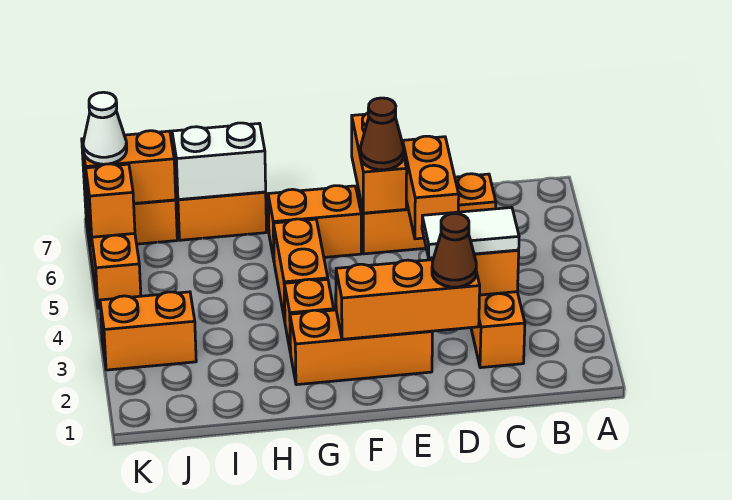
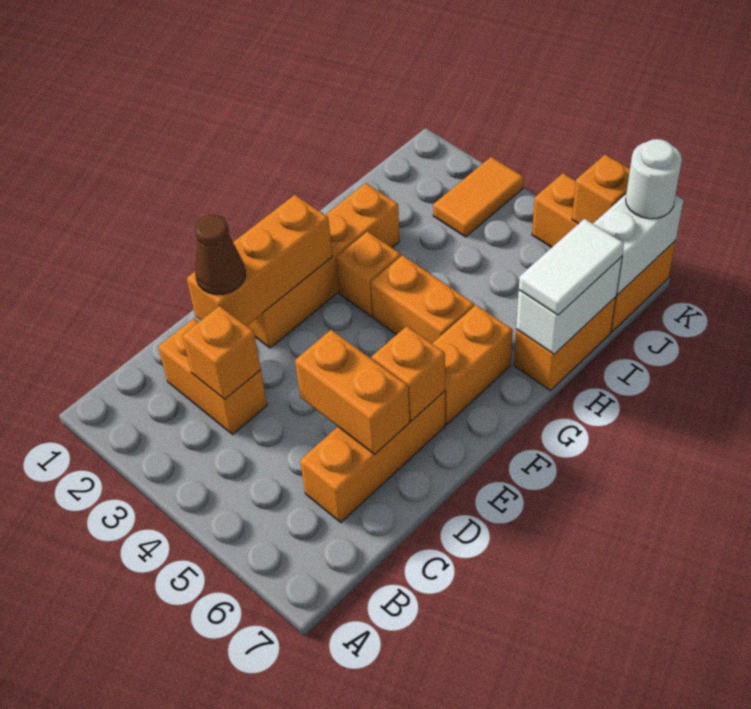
white 1x2 tile [422,207,519,258] -> white 1x2 tile moved to [519,219,624,315]
orange 1x3 brick [290,310,432,385] -> orange 1x4 brick [247,183,400,348]
orange 1x2 brick [352,113,407,213] -> orange 1x1 brick [372,326,445,421]
brown 1x1 cone [360,98,404,170] -> none
orange 1x2 brick [100,292,196,370] -> orange 1x2 tile [433,157,524,237]
orange 1x2 brick [82,131,176,206] -> white 1x2 brick [593,195,684,295]
white 1x1 cone [83,92,127,164] -> white 1x1 round brick [626,139,682,219]

